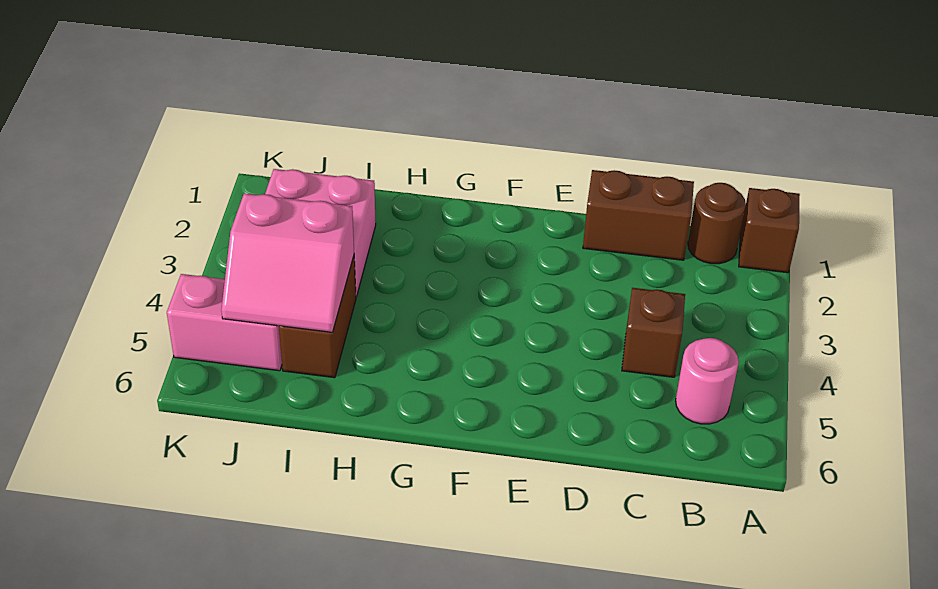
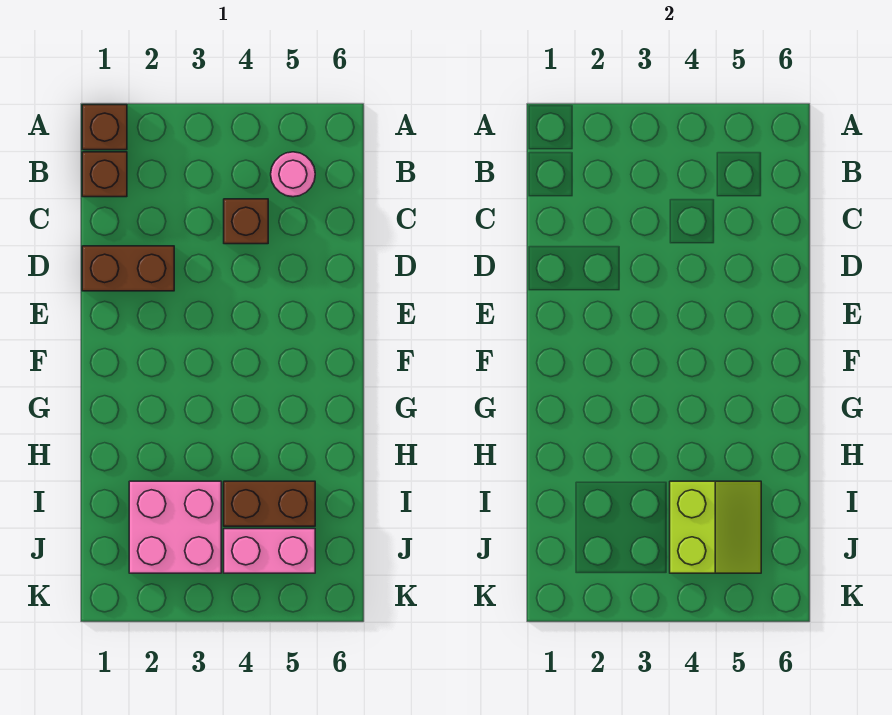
brown 1x1 round brick [688,183,746,264] -> brown 1x1 brick [82,152,127,197]
brown 1x2 brick [583,170,694,260] -> brown 1x2 brick turned to [82,246,174,291]
pink 2x2 slope [221,193,354,332] -> lime 2x2 slope [670,481,761,573]
pink 1x2 brick [167,274,282,371] -> pink 1x2 brick turned to [224,529,315,573]

